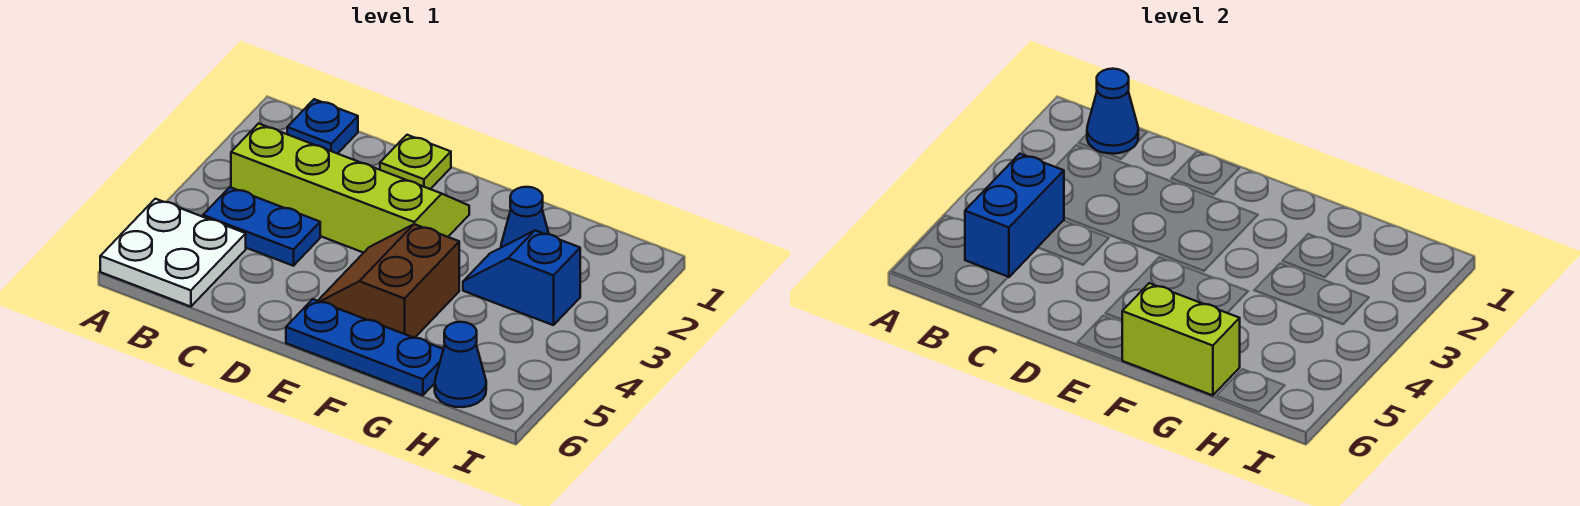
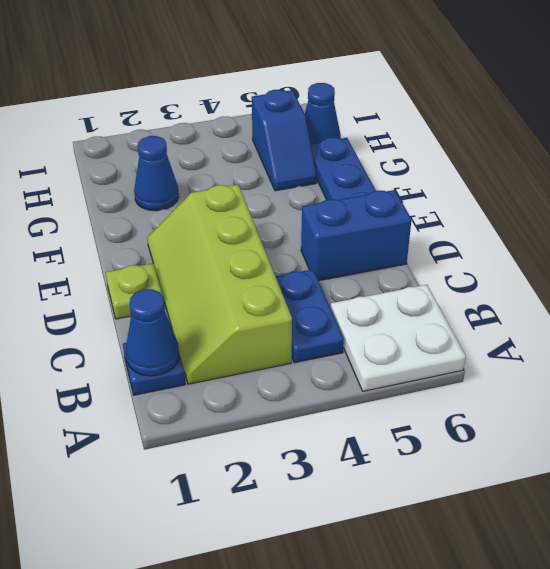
blue 1x2 brick [965,154,1064,277] -> blue 1x2 brick moved to [301,190,412,281]
brown 2x2 slope [318,224,459,338] -> none
lime 1x2 brick [1122,283,1240,395] -> none
blue 1x2 slope [463,230,580,325] -> blue 1x2 slope moved to [252,90,317,191]

